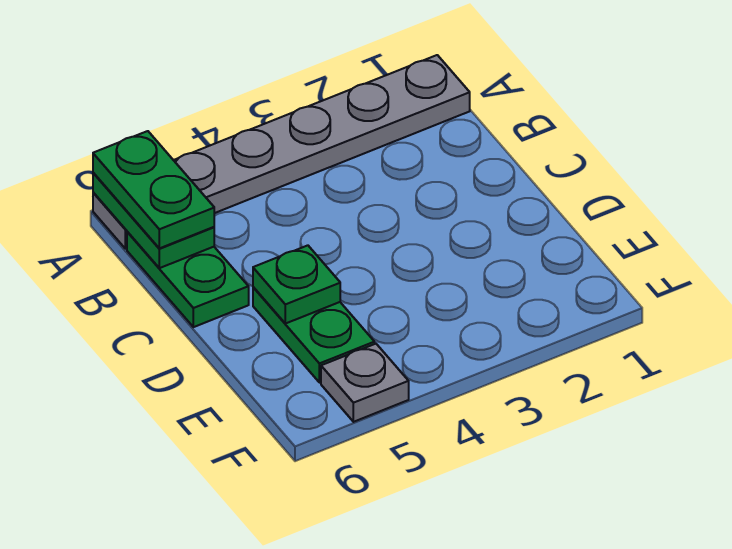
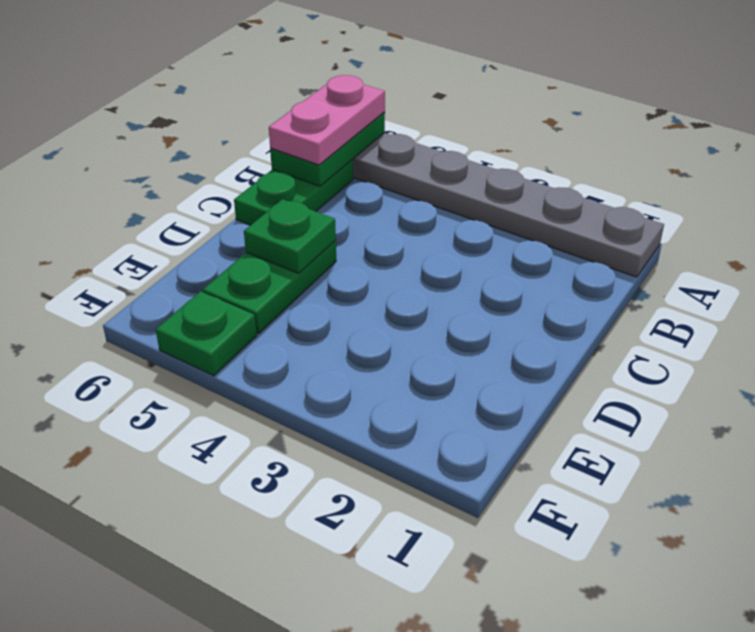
green 1x2 plate [93,131,214,248] -> pink 1x2 plate [269,75,385,165]
grey 1x1 plate [321,344,409,422] -> green 1x1 plate [156,291,257,376]

